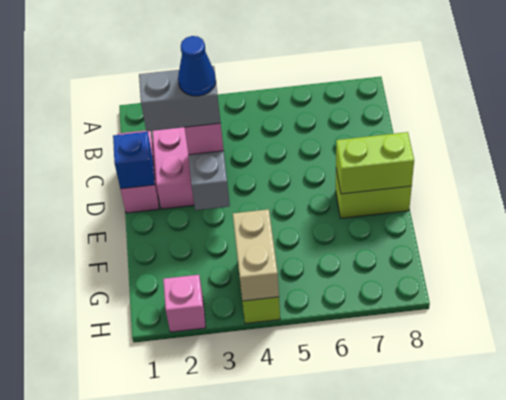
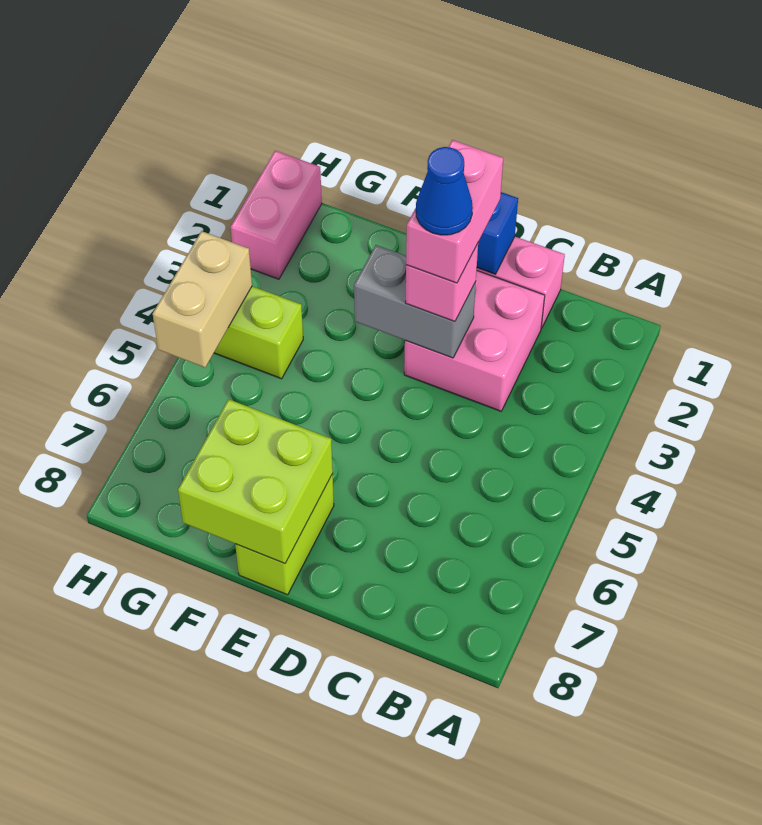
grey 1x2 brick [139,66,221,131] -> pink 1x2 brick [406,140,503,283]
lime 1x2 brick [336,132,414,194] -> lime 2x2 brick [178,399,333,564]
tan 1x2 brick [233,209,279,301] -> tan 1x2 brick turned to [153,231,252,367]
pink 1x1 brick [163,275,206,332] -> pink 1x2 brick [231,151,322,279]

